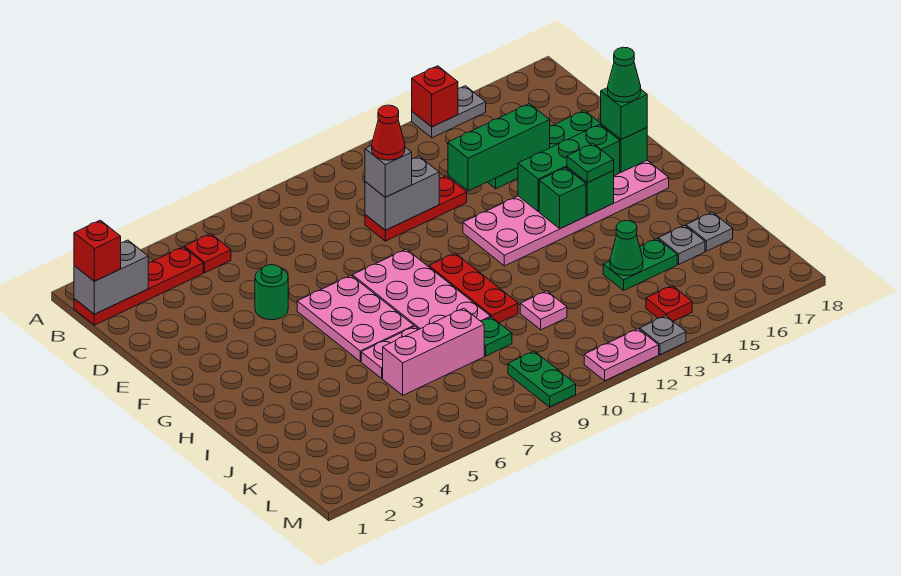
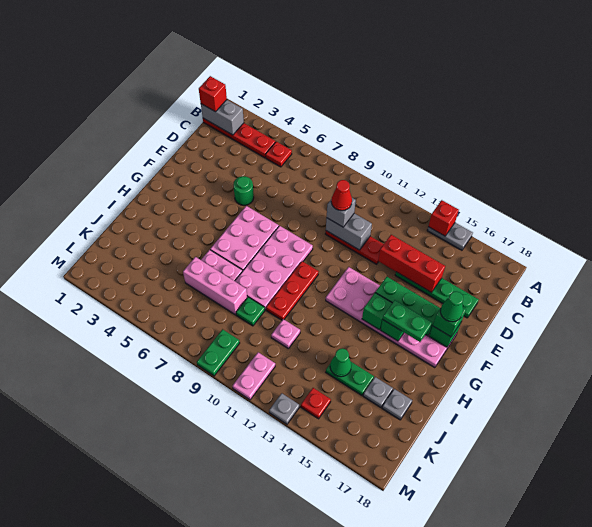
green 1x3 brick [448,104,550,191] -> red 1x3 brick [378,235,445,293]
green 1x1 plate [567,144,614,183] -> green 1x2 plate [383,300,432,342]
pink 1x2 plate [584,329,659,381] -> pink 1x2 plate turned to [233,352,275,400]

